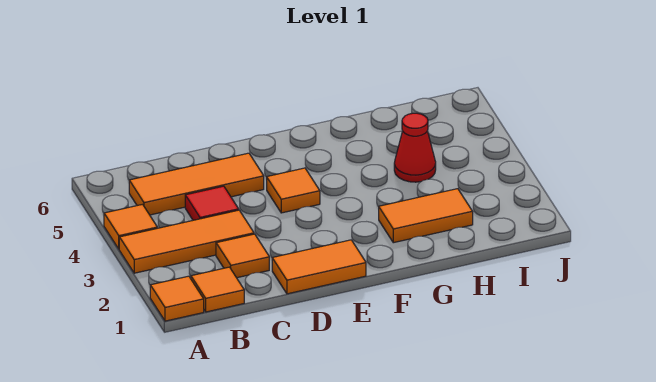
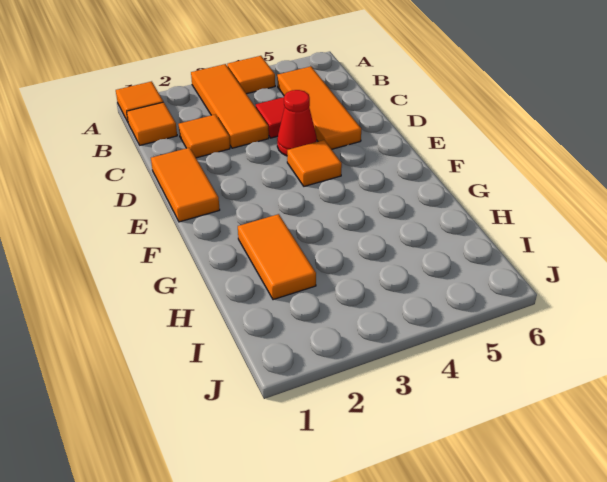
red 1x1 cone [394,113,436,182] -> red 1x1 cone moved to [277,90,317,156]

